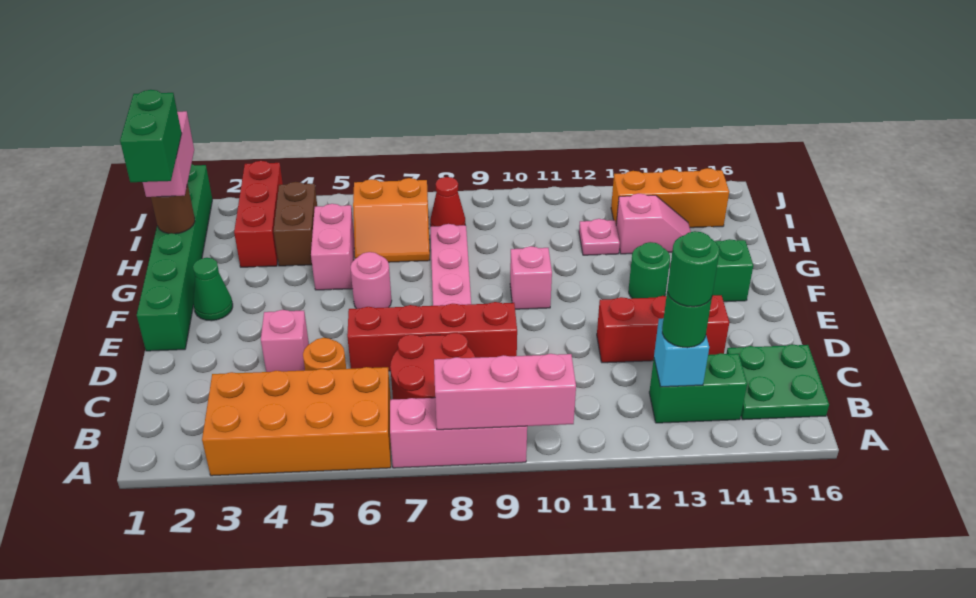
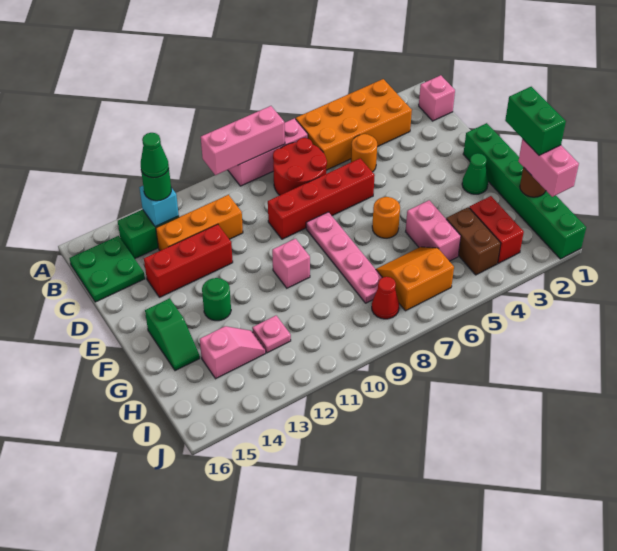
green 1x1 round brick [668,231,719,307] -> green 1x1 cone [141,133,169,178]
pink 1x1 brick [261,310,309,372] -> pink 1x1 brick moved to [419,75,455,121]
pink 1x1 round brick [350,252,392,309] -> orange 1x1 round brick [372,197,400,238]
red 1x3 brick [234,161,283,267] -> red 1x2 brick [469,196,524,263]
pink 1x2 slope [616,193,691,254] -> pink 1x2 slope turned to [200,326,266,379]
orange 1x3 brick [611,168,729,228] -> orange 1x3 brick moved to [156,195,243,251]

